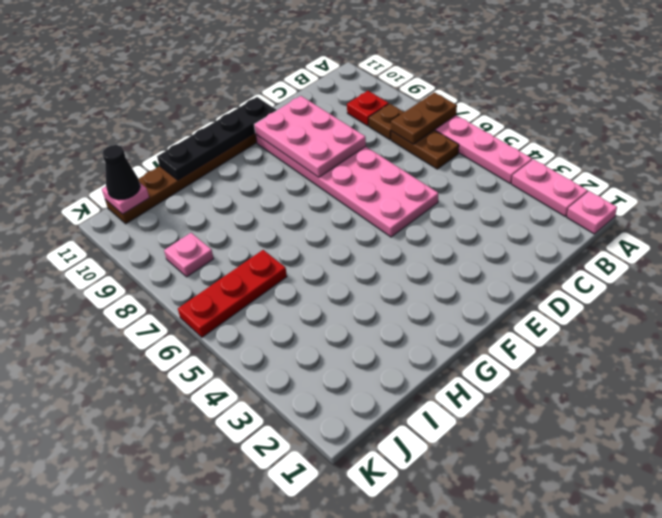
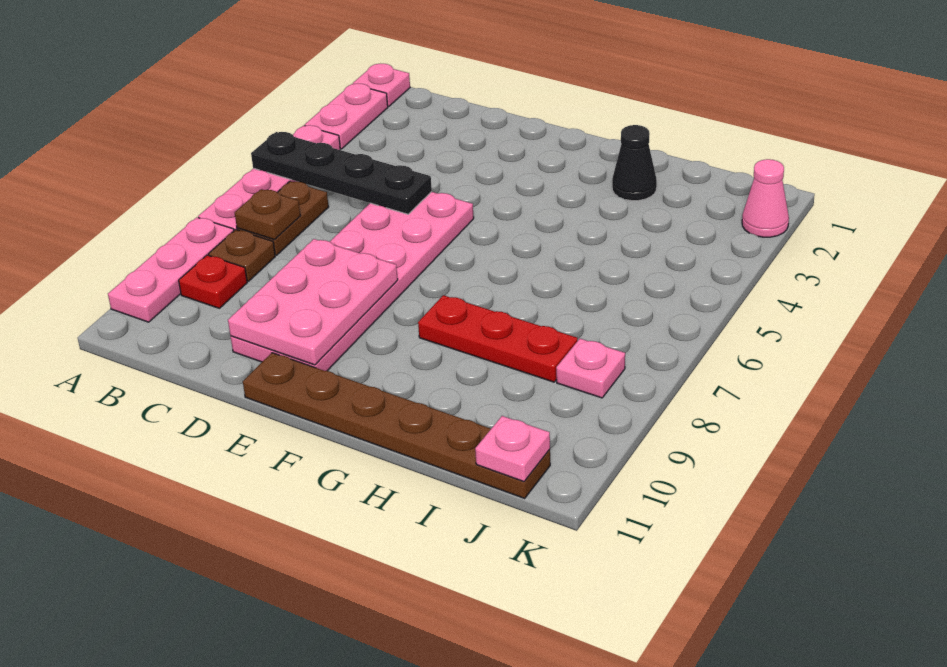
brown 1x2 plate [391,92,457,144] -> brown 1x1 plate [235,189,300,239]
none -> pink 1x3 plate [108,217,234,322]
black 1x4 plate [157,97,276,180] -> black 1x4 plate moved to [251,132,432,214]
red 1x3 plate [178,250,287,337] -> red 1x3 plate moved to [418,295,578,382]
black 1x1 cone [102,145,140,200] -> black 1x1 cone moved to [612,125,657,201]
none -> pink 1x1 cone [742,159,789,237]

